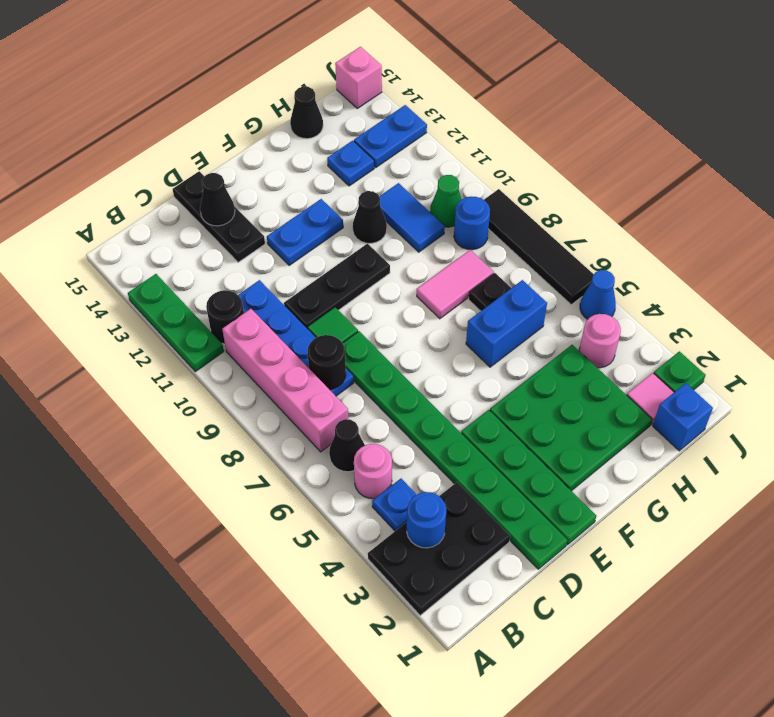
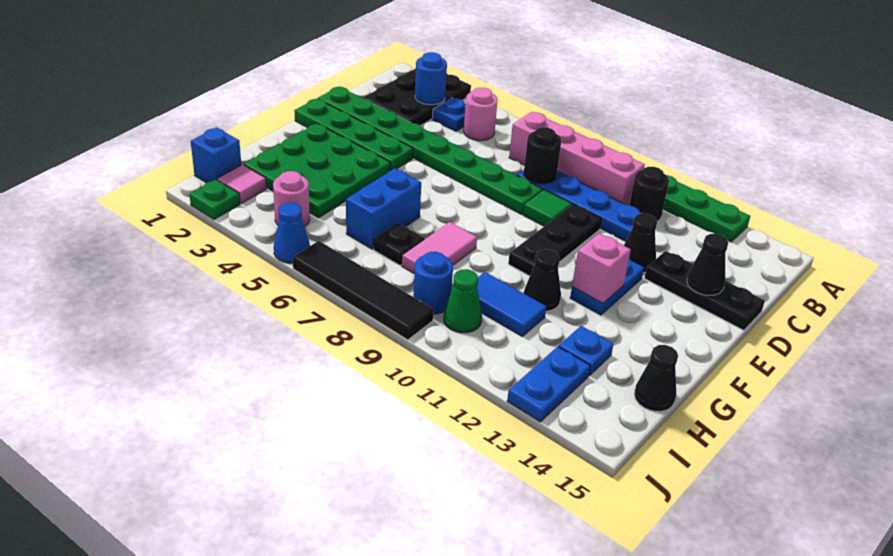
black 1x1 cone [329,419,365,472] -> black 1x1 cone moved to [624,213,657,273]
pink 1x1 brick [335,47,382,108] -> pink 1x1 brick moved to [572,233,631,303]

